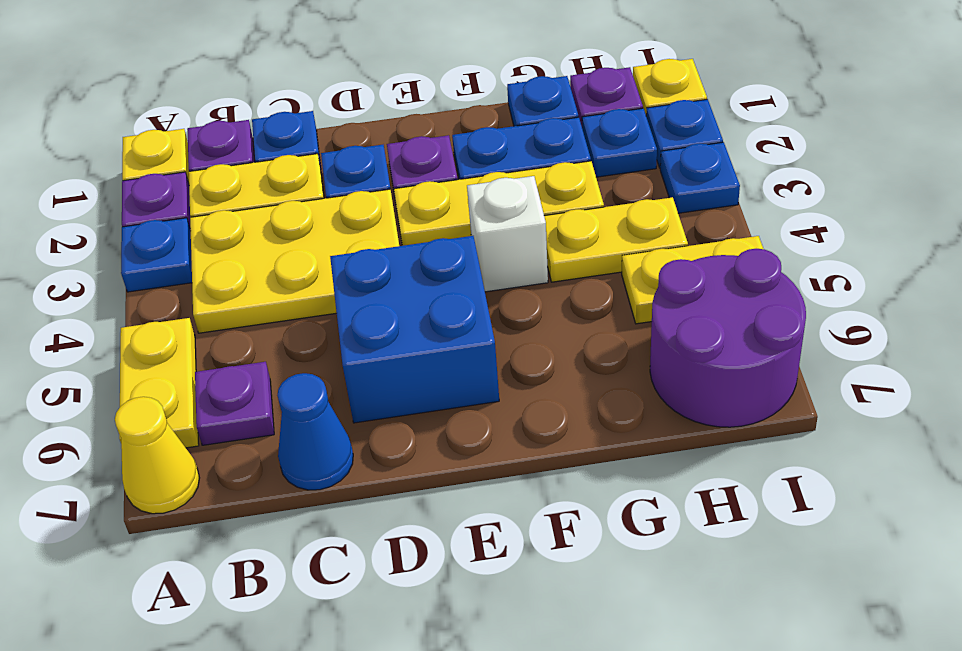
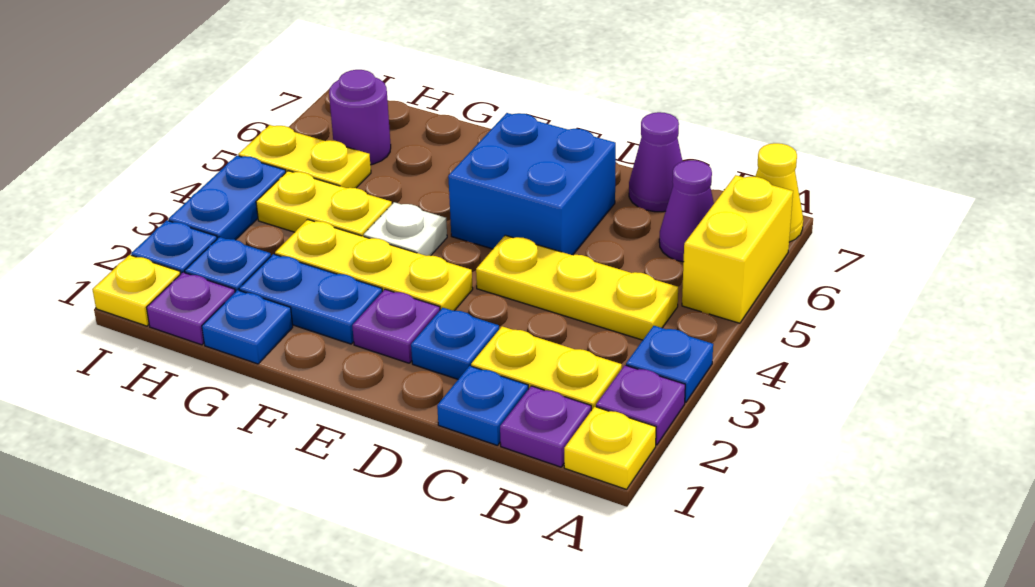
yellow 1x2 plate [119,318,199,448] -> yellow 1x2 brick [682,175,793,323]
yellow 2x3 plate [190,189,399,333] -> yellow 1x3 plate [476,235,678,340]
purple 1x1 plate [195,362,274,445] -> purple 1x1 cone [659,160,714,262]
blue 1x1 cone [277,373,353,490] -> purple 1x1 cone [629,112,683,212]
white 1x1 brick [467,176,548,292] -> white 1x1 plate [364,202,447,256]
purple 2x2 round brick [650,249,806,427] -> purple 1x1 round brick [329,70,391,165]
blue 1x1 plate [660,142,740,213] -> blue 1x2 plate [169,156,286,240]

